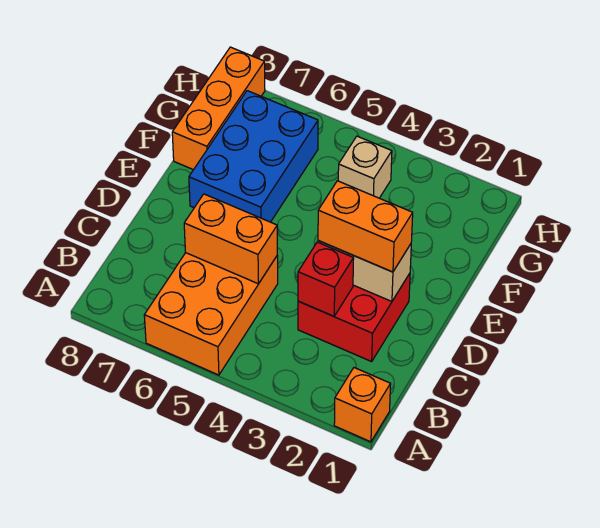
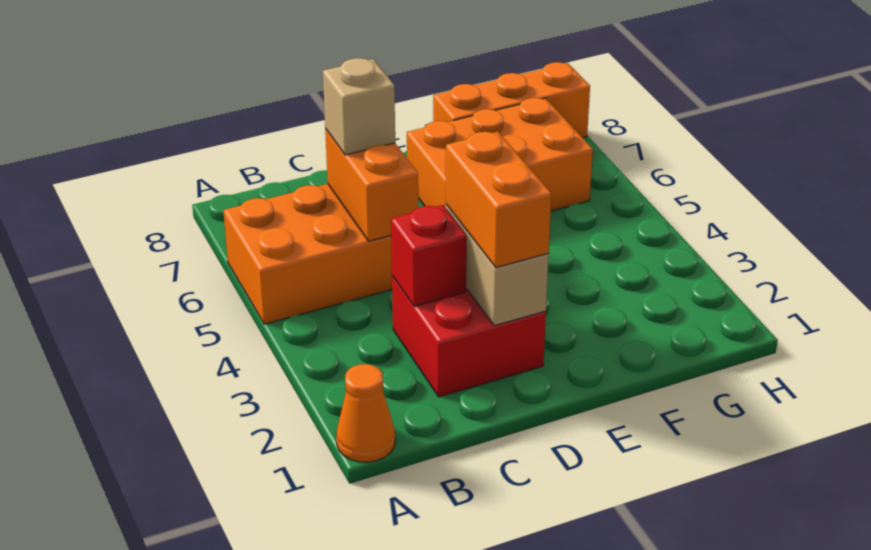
orange 1x1 brick [334,368,391,442] -> orange 1x1 cone [336,364,395,462]
blue 2x3 brick [189,91,318,222] -> orange 2x3 brick [407,98,593,211]
tan 1x1 brick [338,136,392,198] -> tan 1x1 brick moved to [323,58,395,155]

